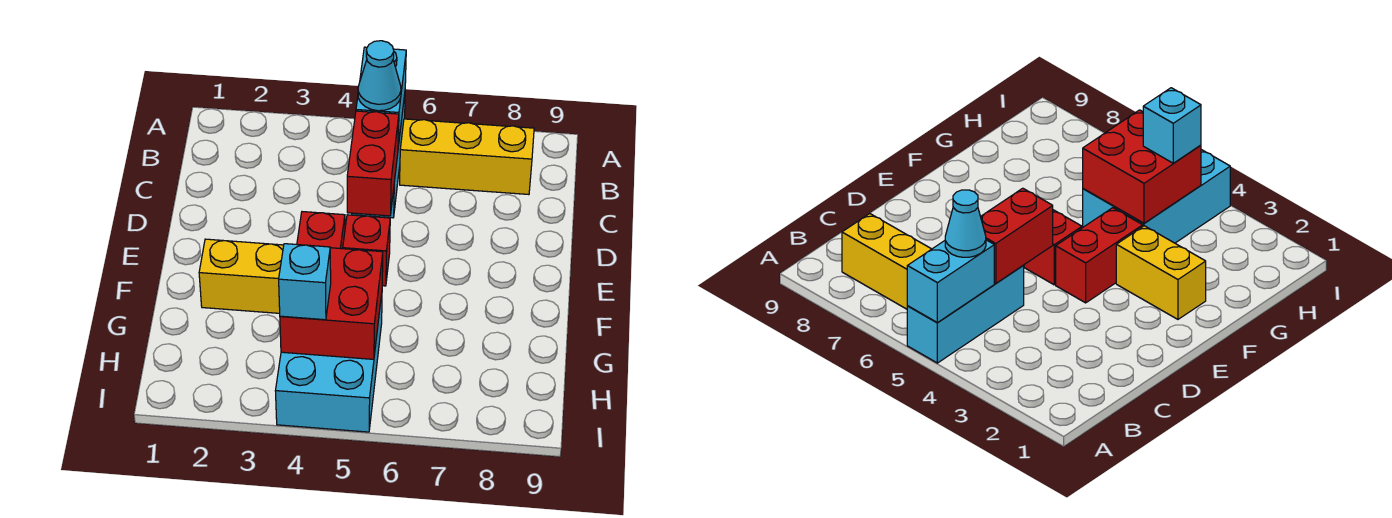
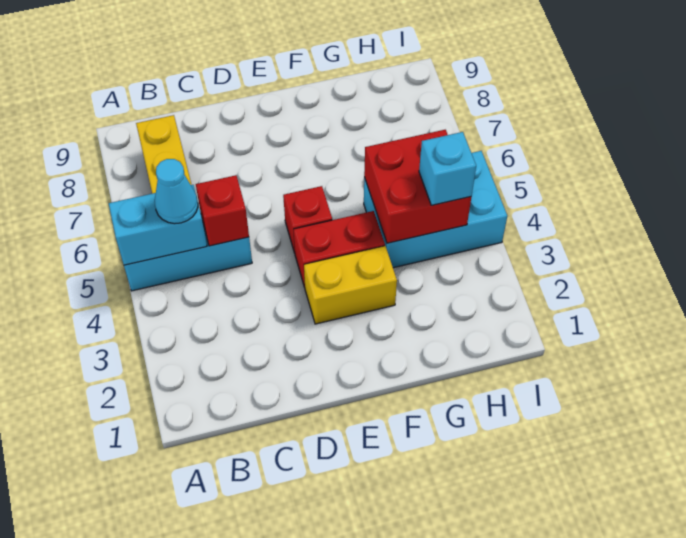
red 1x2 brick [347,111,399,216] -> red 1x1 brick [196,175,249,246]
yellow 1x2 brick [199,239,284,313] -> yellow 1x2 brick turned to [304,246,397,324]

